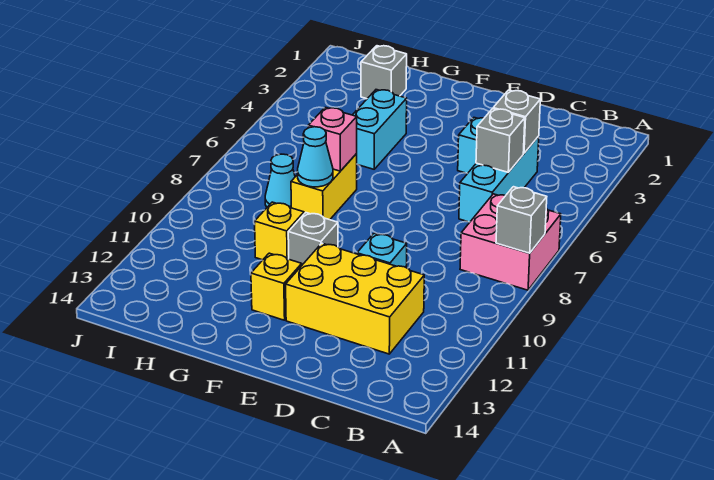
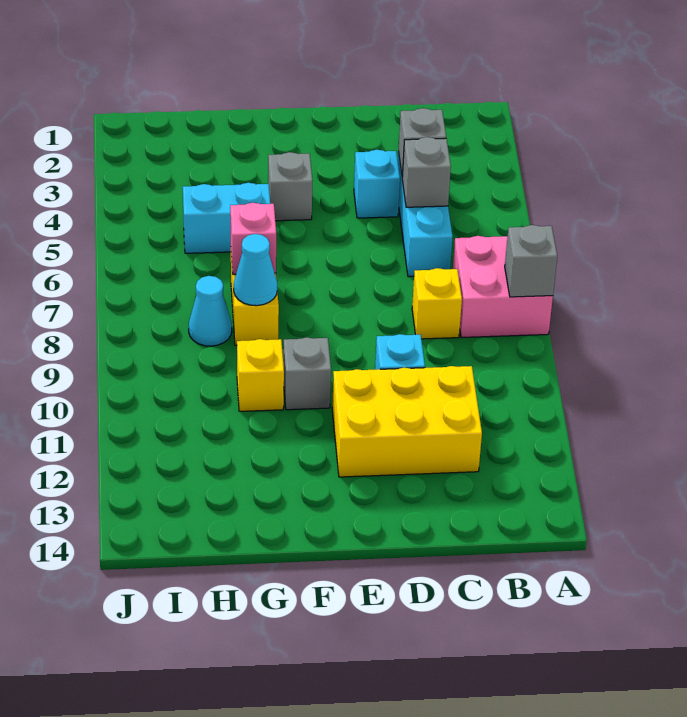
yellow 1x1 brick [251,253,302,320] -> yellow 1x1 brick moved to [412,268,462,339]
cyan 1x2 brick [353,90,407,169] -> cyan 1x2 brick turned to [183,183,271,253]
grey 1x1 brick [361,46,407,99] -> grey 1x1 brick moved to [268,152,313,221]

